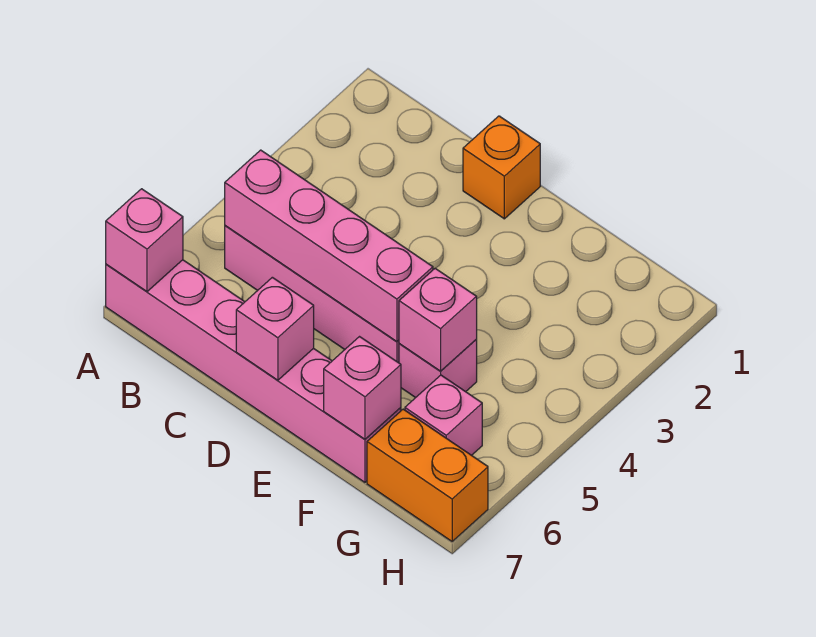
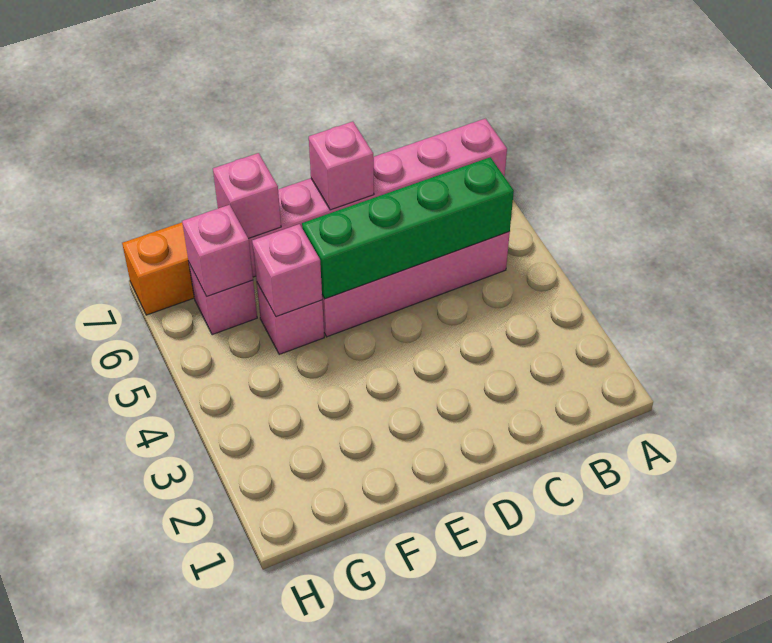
pink 1x1 brick [106,189,183,292] -> pink 1x1 brick moved to [182,205,253,297]
pink 1x4 brick [225,150,433,342] -> green 1x4 brick [302,157,514,299]
orange 1x1 brick [463,116,540,219] -> none

